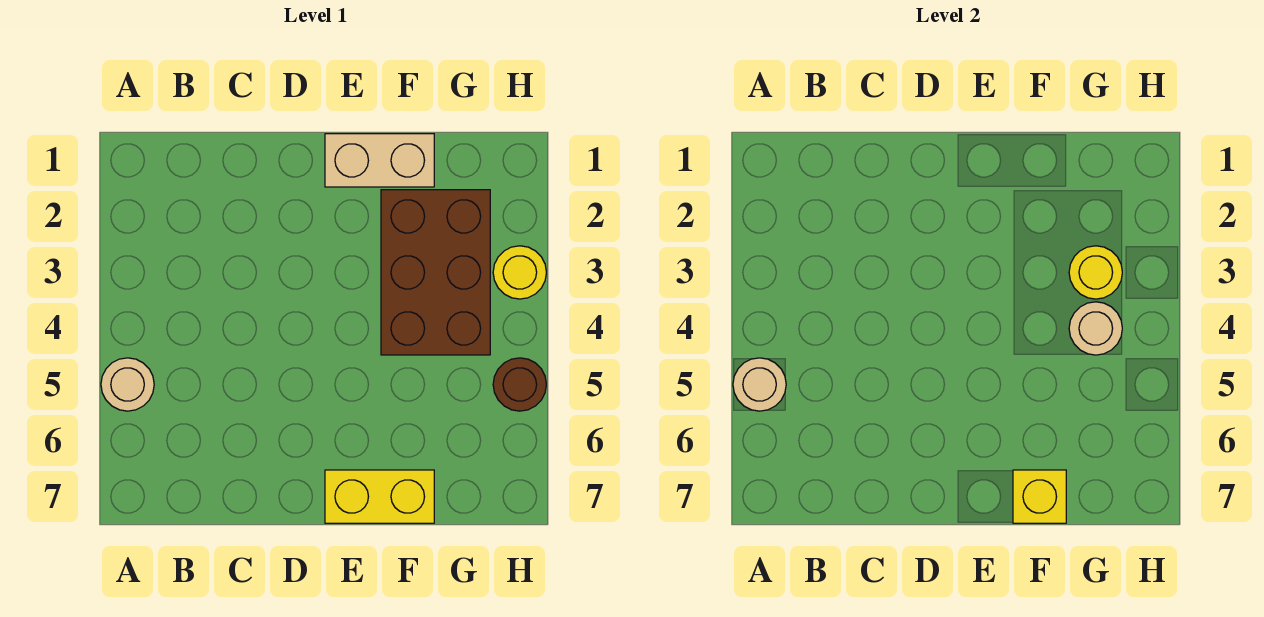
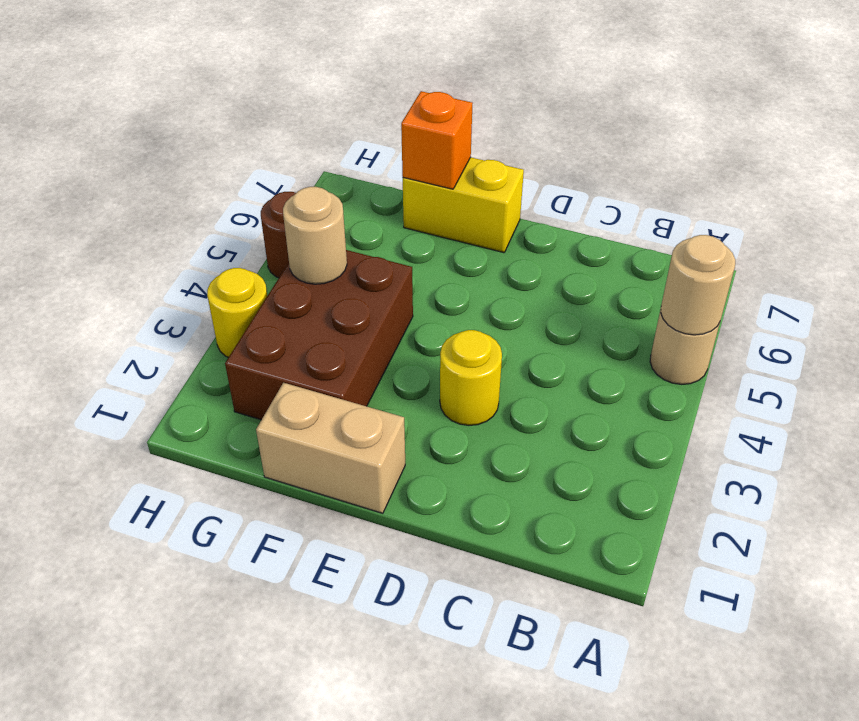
yellow 1x1 brick [1013,470,1066,523] -> orange 1x1 brick [401,91,473,189]
yellow 1x1 round brick [1069,246,1122,299] -> yellow 1x1 round brick moved to [440,330,502,425]

